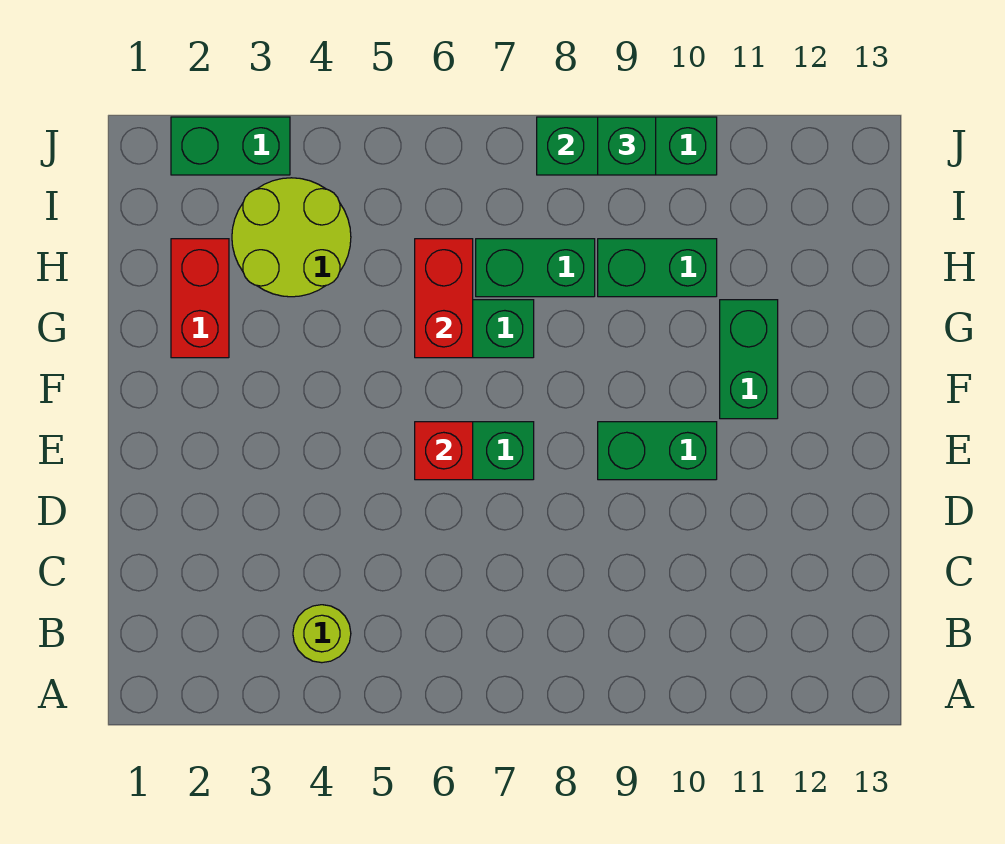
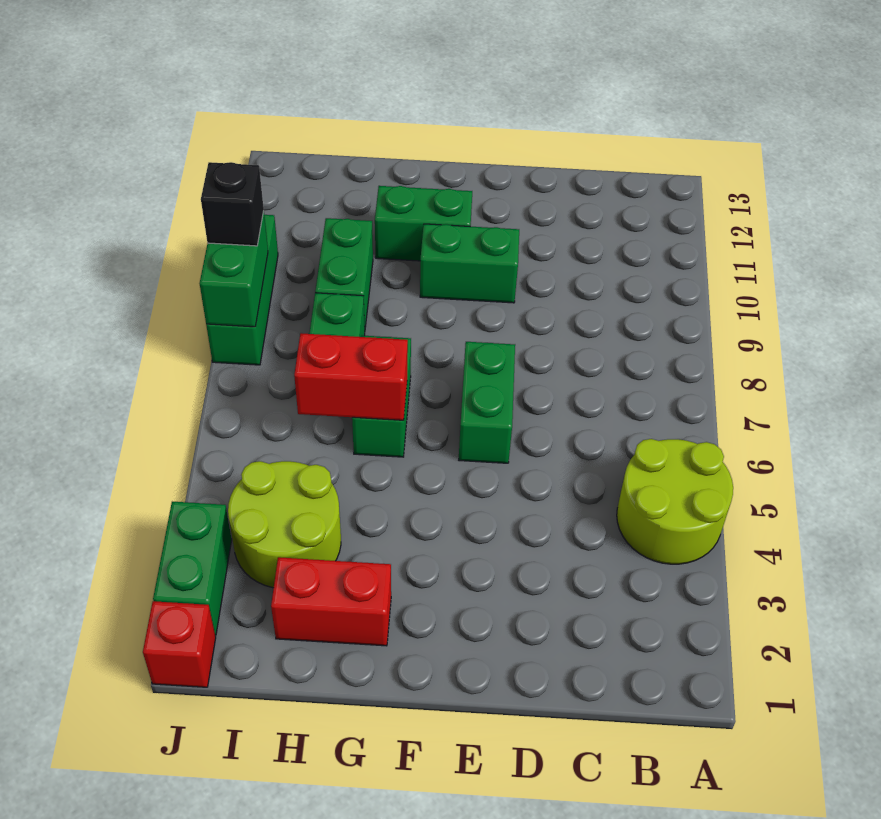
lime 1x1 round brick [293,605,351,663] -> lime 2x2 round brick [617,439,733,564]
red 1x1 brick [415,422,473,480] -> red 1x1 brick moved to [143,601,216,687]
green 1x2 brick [598,422,717,480] -> green 1x2 brick turned to [420,224,519,303]
green 1x1 brick [598,117,656,175] -> black 1x1 brick [201,162,264,246]

